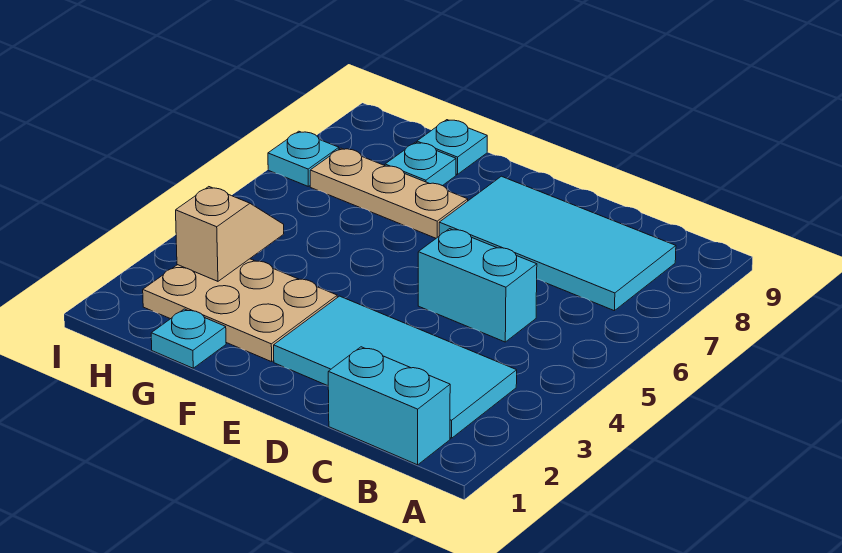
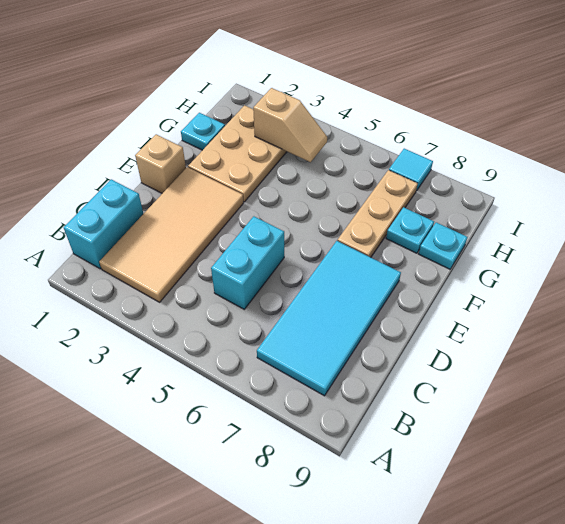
cyan 2x4 tile [274,296,517,438] -> tan 2x4 tile [99,167,244,302]
none -> tan 1x1 brick [135,134,186,193]
cyan 1x1 plate [268,131,339,186] -> cyan 1x1 tile [389,149,433,191]

